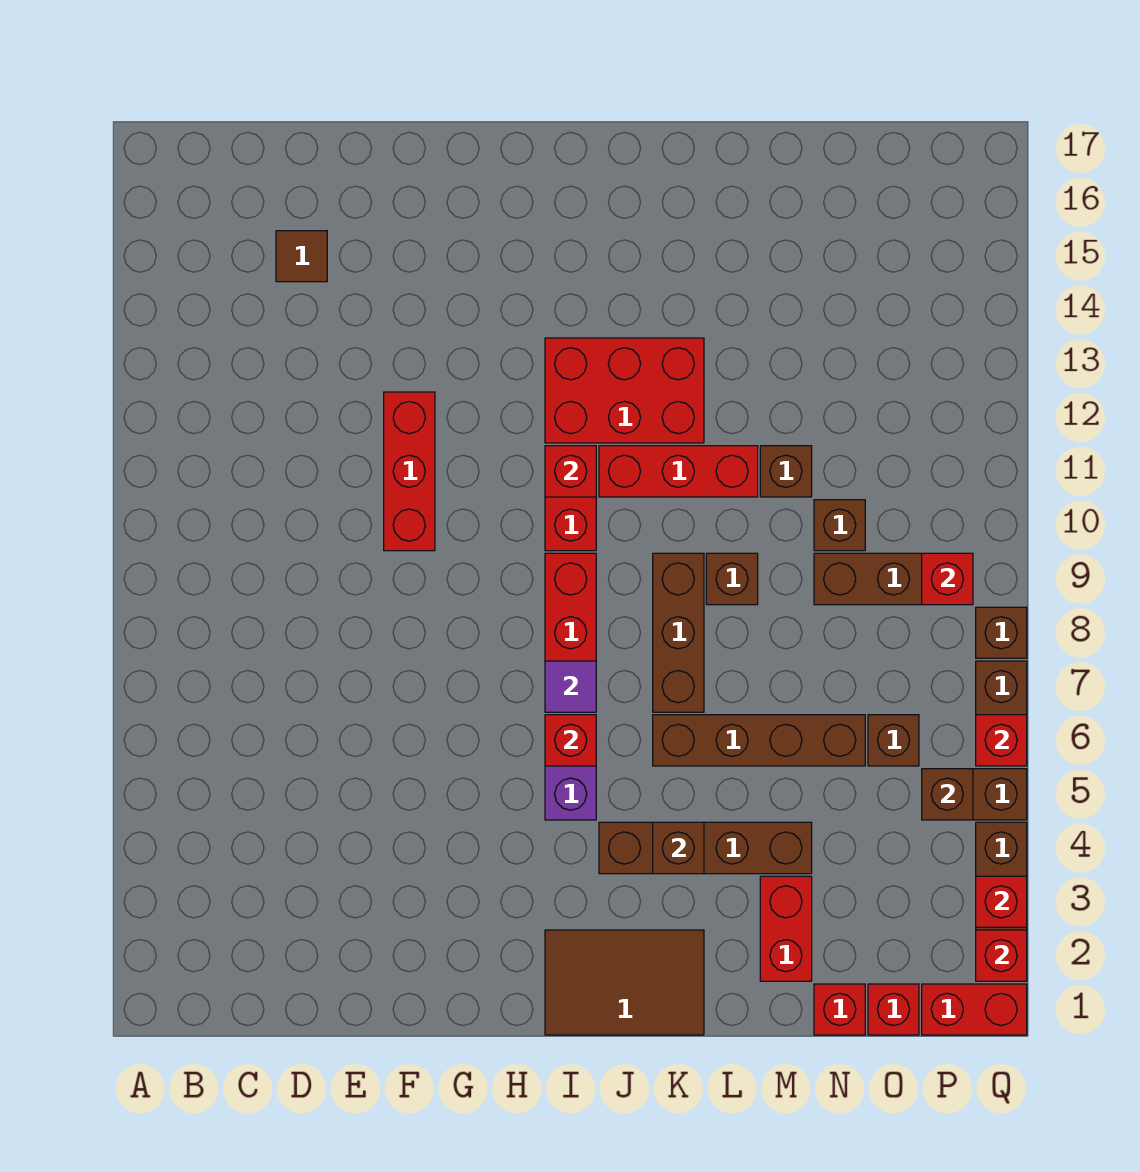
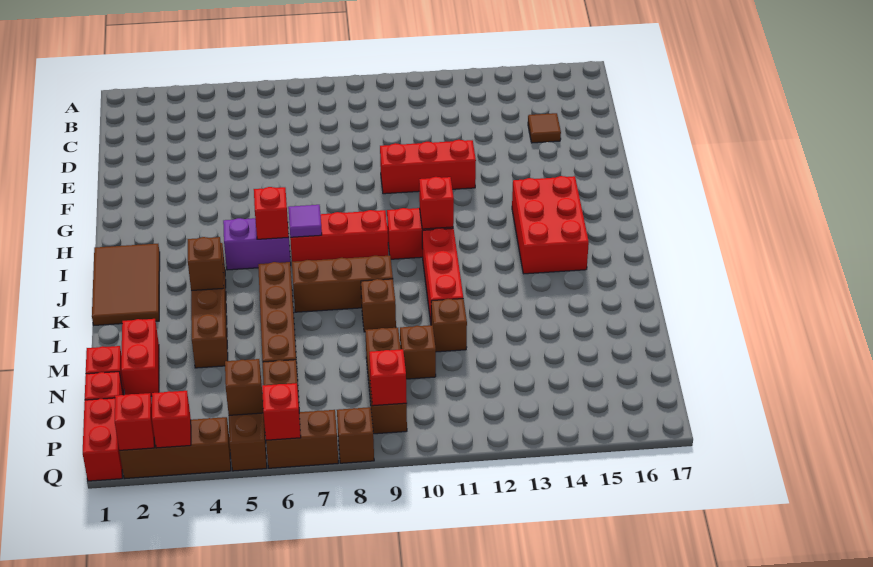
red 2x3 brick [545,338,704,443] -> red 2x3 brick moved to [512,176,589,274]
red 1x2 brick [760,876,812,981] -> red 1x2 brick turned to [121,319,159,396]

